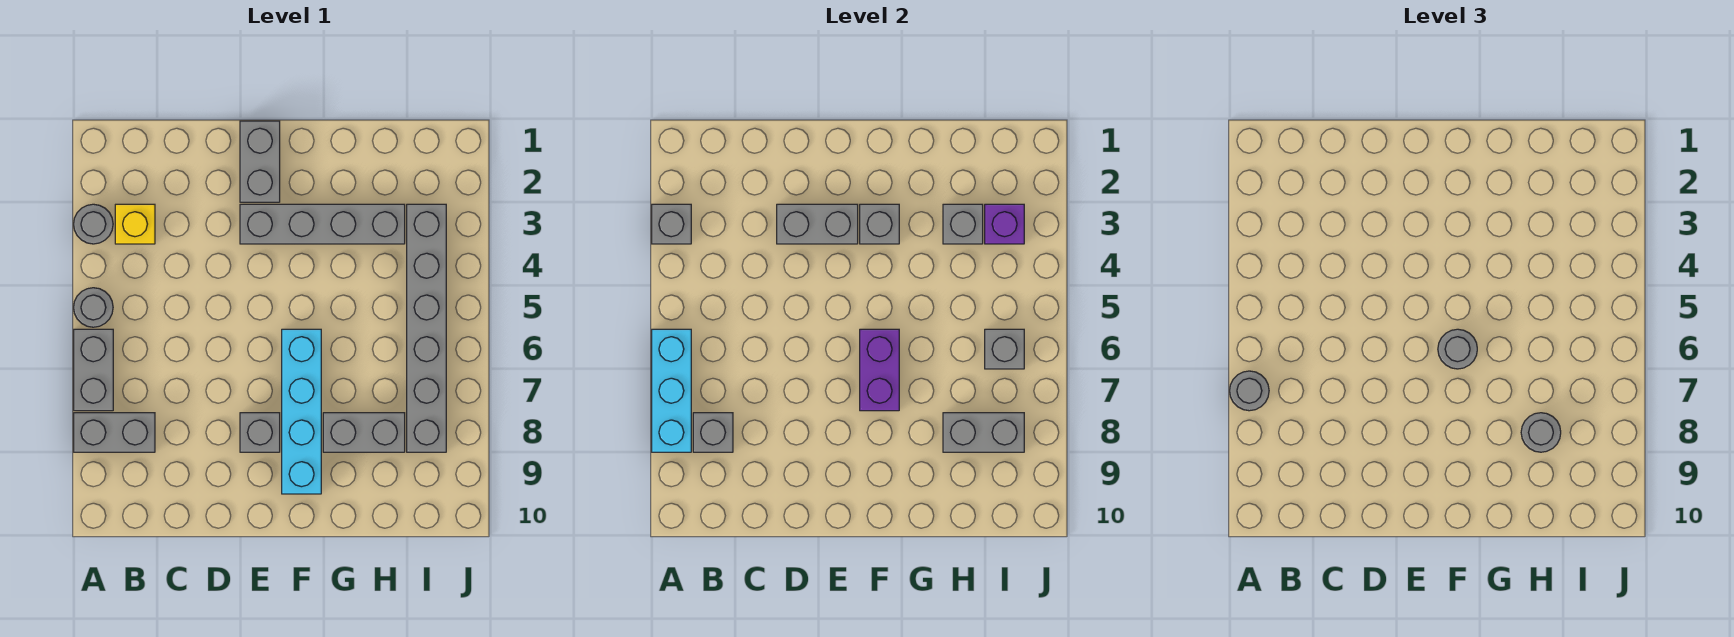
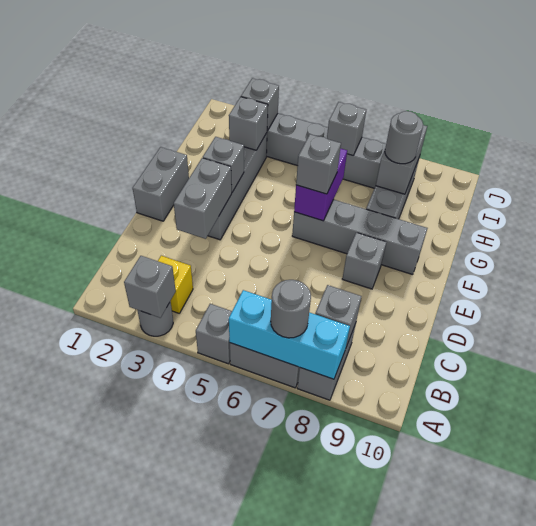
grey 1x1 round brick [74,288,113,327] -> grey 1x1 brick [196,304,232,364]
grey 1x2 brick [240,121,280,202] -> grey 1x2 brick turned to [133,147,189,221]
cyan 1x4 brick [282,329,321,494] -> grey 1x4 brick [292,200,428,275]
purple 1x2 brick [860,329,899,411] -> purple 1x2 brick turned to [294,148,347,221]
grey 1x1 round brick [1438,329,1477,369] -> grey 1x1 brick [296,134,341,194]
purple 1x1 brick [985,204,1024,244] -> grey 1x1 brick [241,78,279,131]

